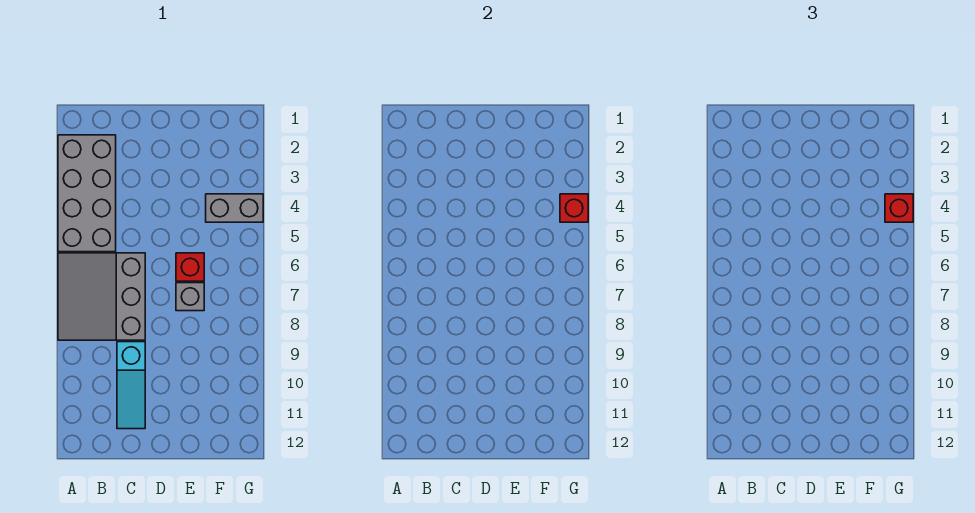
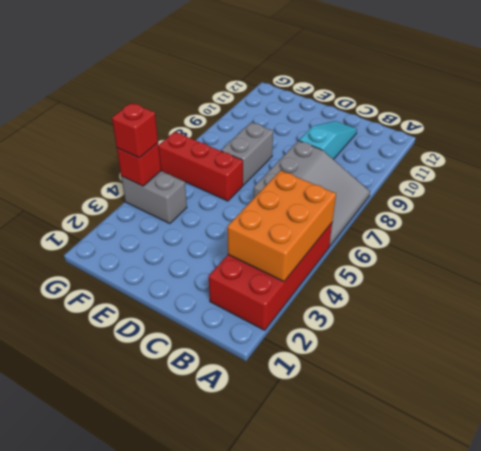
grey 2x4 brick [58,135,116,252] -> red 2x4 brick [209,223,332,330]
none -> orange 2x3 brick [227,170,336,281]
red 1x1 brick [176,253,204,281] -> red 1x3 brick [159,132,243,201]
grey 1x1 brick [176,283,204,311] -> grey 1x2 brick [221,122,273,185]

